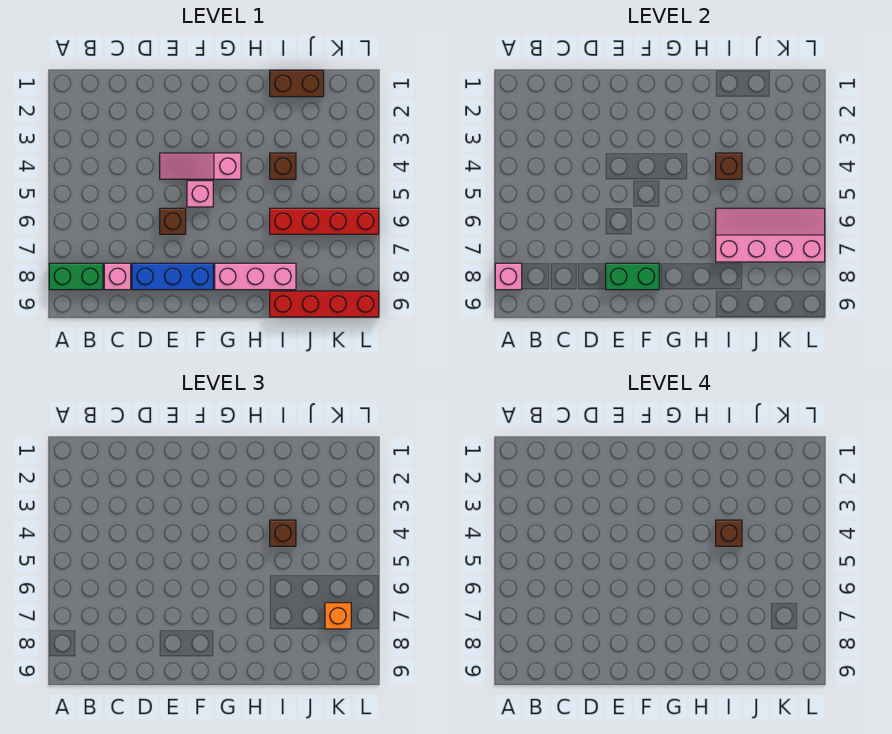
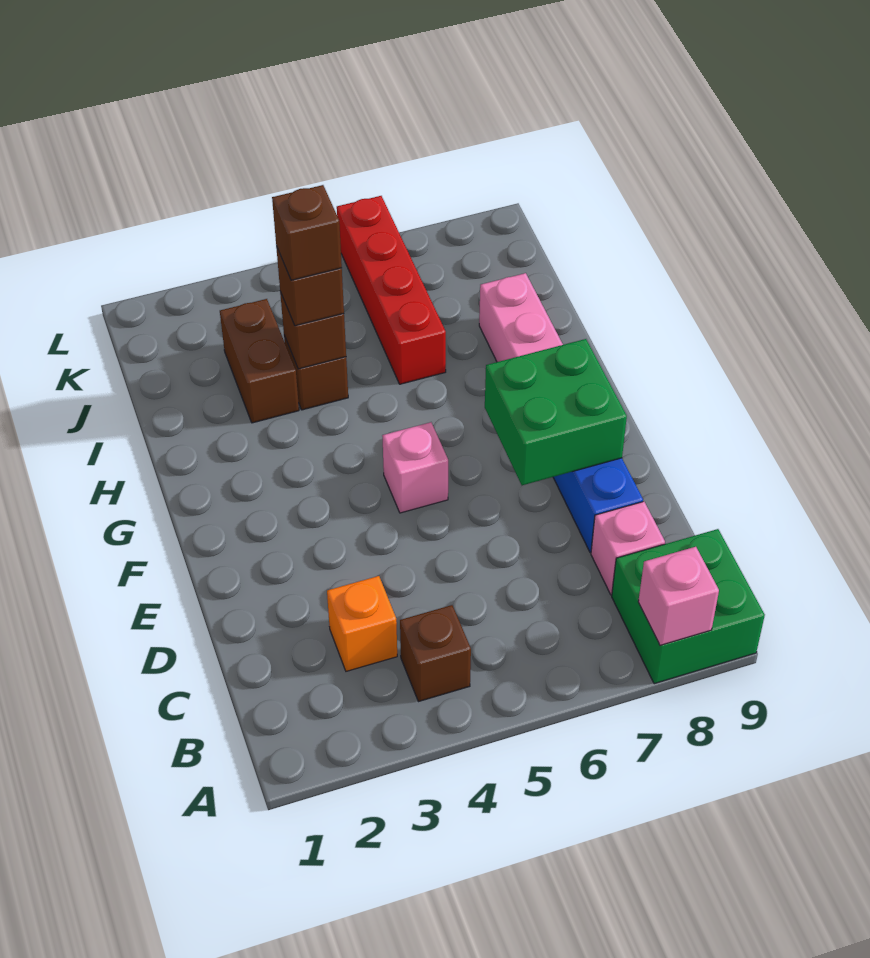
green 1x2 brick [49,263,103,290] -> green 2x2 brick [612,529,765,684]
pink 1x3 slope [160,153,241,179] -> none
brown 1x1 brick [160,208,186,234] -> brown 1x1 brick moved to [400,605,471,702]
green 1x2 brick [606,263,659,290] -> green 2x2 brick [485,339,627,485]
brown 1x2 brick [270,70,324,97] -> brown 1x2 brick moved to [220,299,299,423]
pink 2x4 slope [716,208,825,262] -> none
red 1x4 brick [270,291,379,317] -> none
orange 1x1 brick [325,603,351,629] -> orange 1x1 brick moved to [327,576,397,671]

